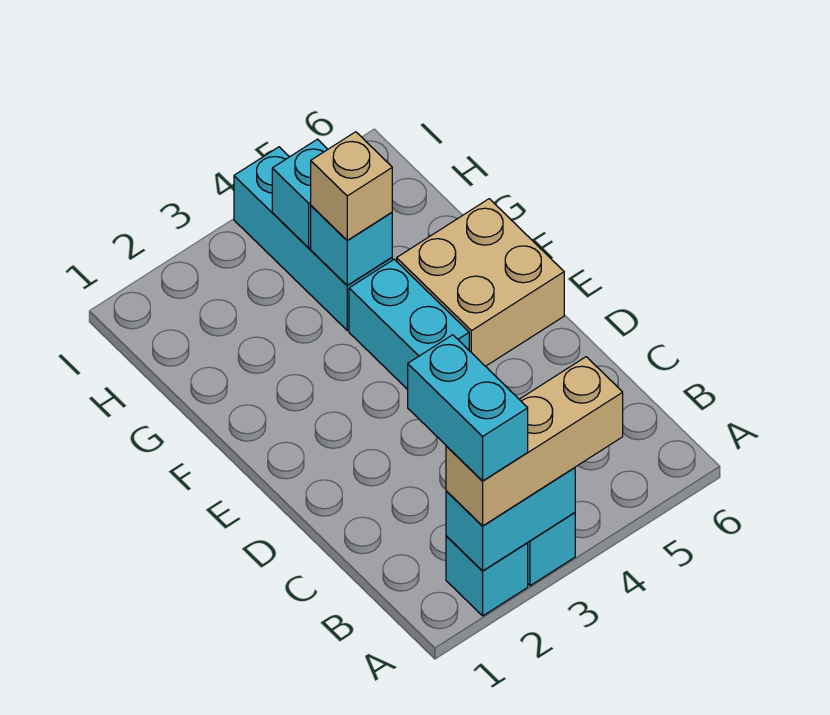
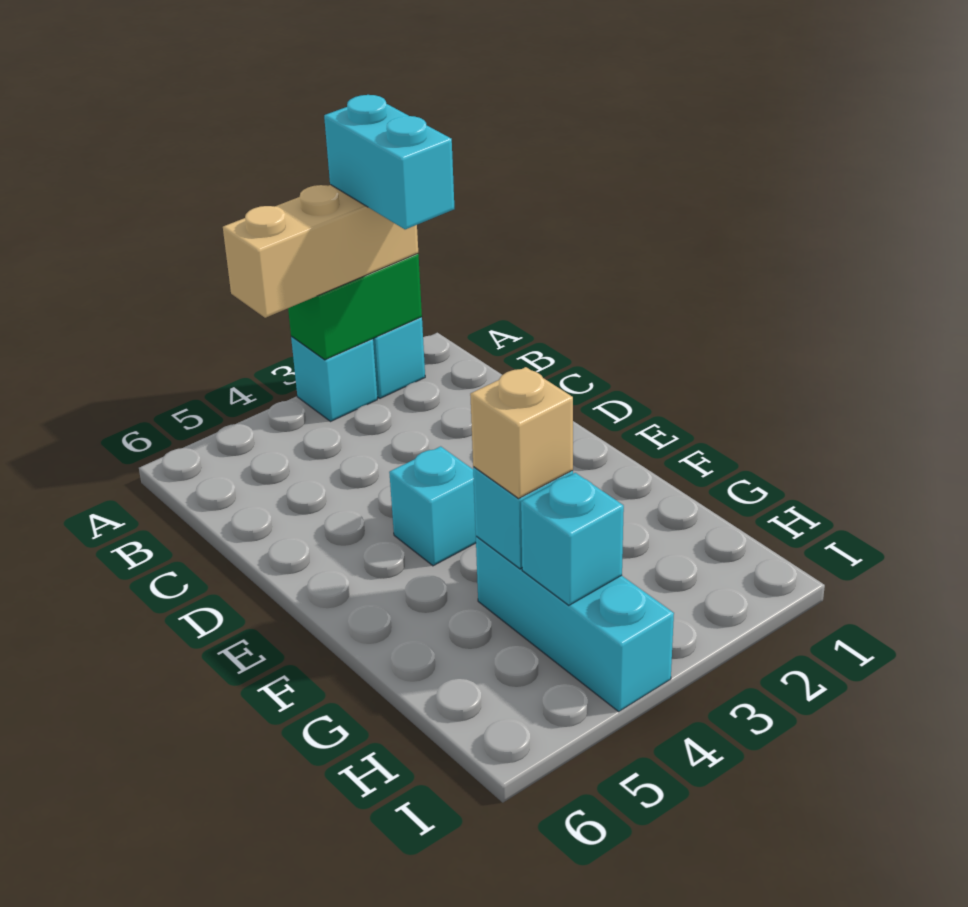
cyan 1x2 brick [446,468,575,571] -> green 1x2 brick [288,254,422,360]
cyan 1x2 brick [349,259,469,390] -> cyan 1x1 brick [389,446,476,566]
tan 2x2 brick [397,199,564,366] -> none

